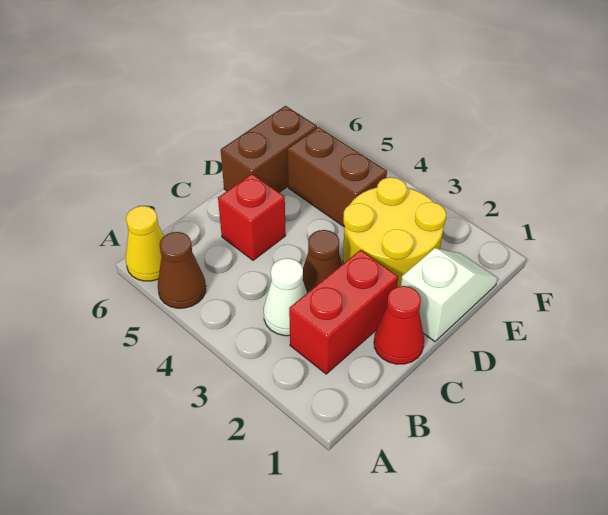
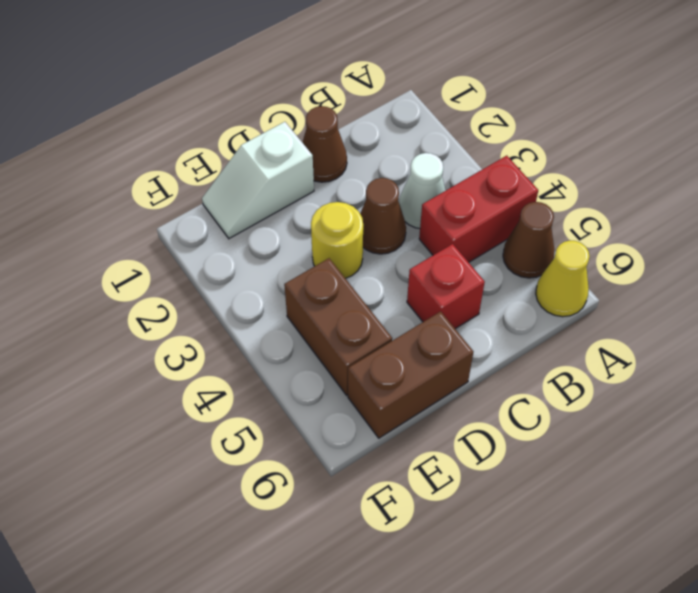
red 1x2 brick [289,250,398,374] -> red 1x2 brick moved to [419,156,538,262]
red 1x1 cone [374,286,424,364] -> brown 1x1 cone [302,106,347,182]
yellow 2x2 round brick [343,177,446,287] -> yellow 1x1 round brick [311,202,363,278]

